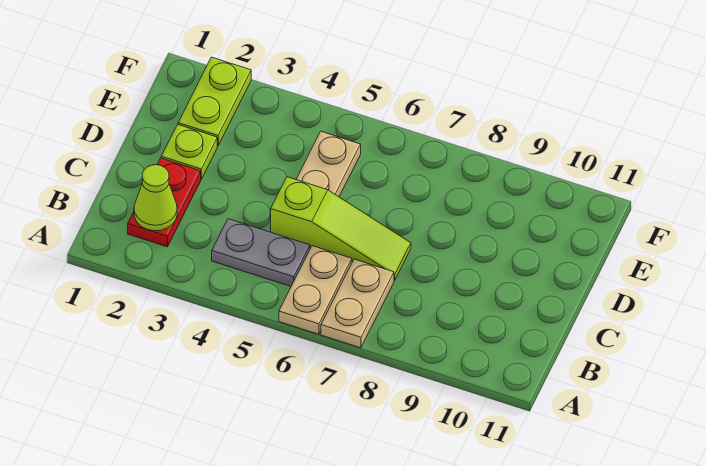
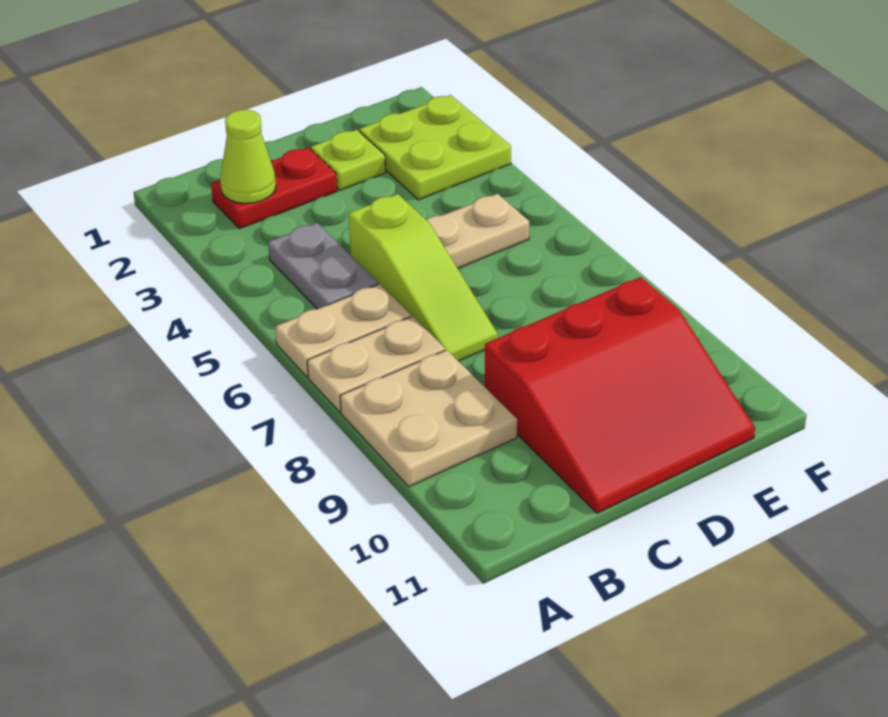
none -> tan 2x2 plate [340,350,517,487]
none -> red 3x3 slope [485,277,755,513]
lime 1x2 plate [178,57,251,146] -> lime 2x2 plate [359,95,511,200]

